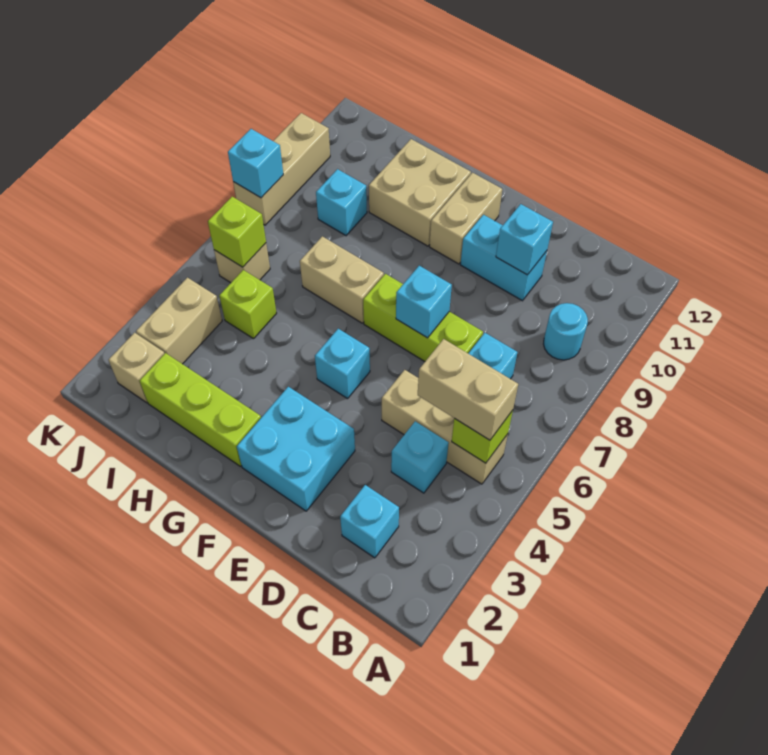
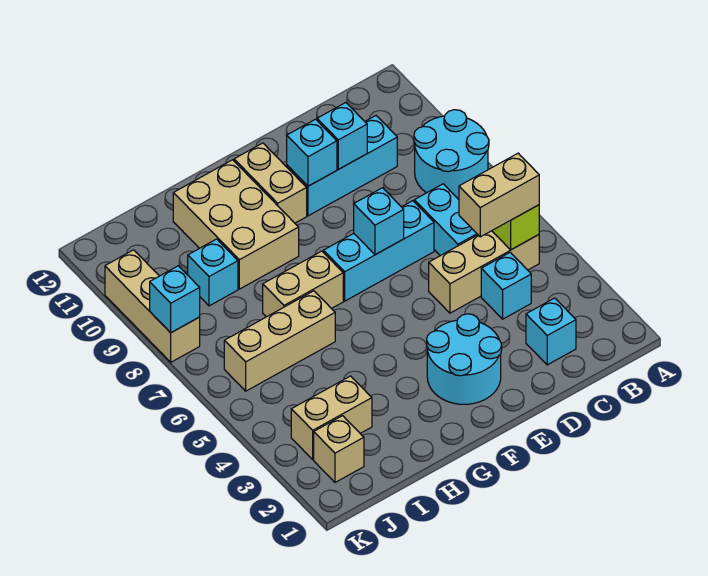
cyan 1x1 round brick [544,303,588,360] -> cyan 2x2 round brick [414,110,489,199]
lime 1x3 brick [363,274,483,361] -> cyan 1x3 brick [323,201,434,301]
cyan 1x2 brick [461,215,547,301] -> cyan 1x3 brick [287,116,397,216]
cyan 2x2 brick [237,387,355,511] -> cyan 2x2 round brick [427,314,502,404]
cyan 1x1 brick [315,329,370,399] -> cyan 1x1 brick moved to [287,119,337,186]
lime 1x3 brick [140,353,261,466] -> none
tan 2x2 brick [369,139,471,246] -> tan 2x3 brick [173,160,299,289]
lime 1x1 brick [219,270,276,339] -> none
tan 1x2 brick [136,278,222,364] -> tan 1x2 brick turned to [291,376,372,459]
tan 1x1 brick [214,243,270,283] -> tan 1x3 brick [224,291,335,391]
lime 1x1 brick [208,197,266,267] -> none

